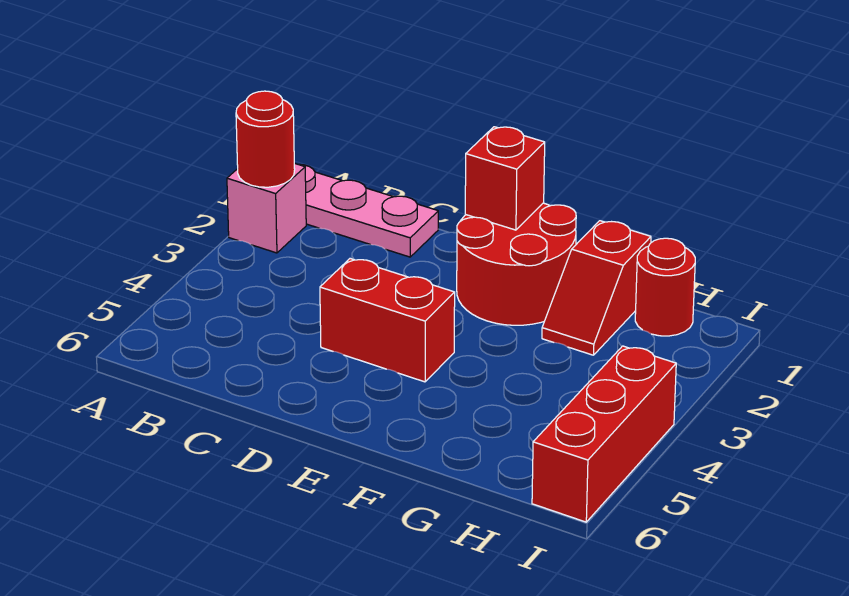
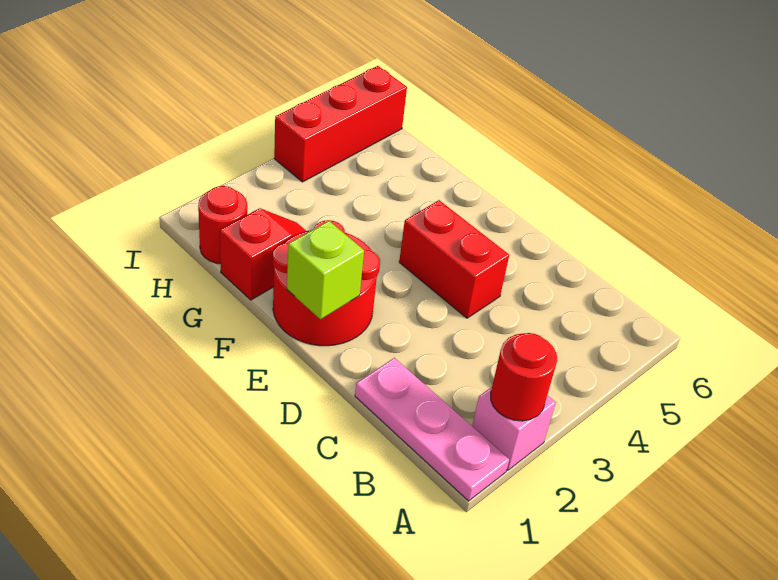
red 1x1 brick [465,127,545,230] -> lime 1x1 brick [287,221,364,319]

